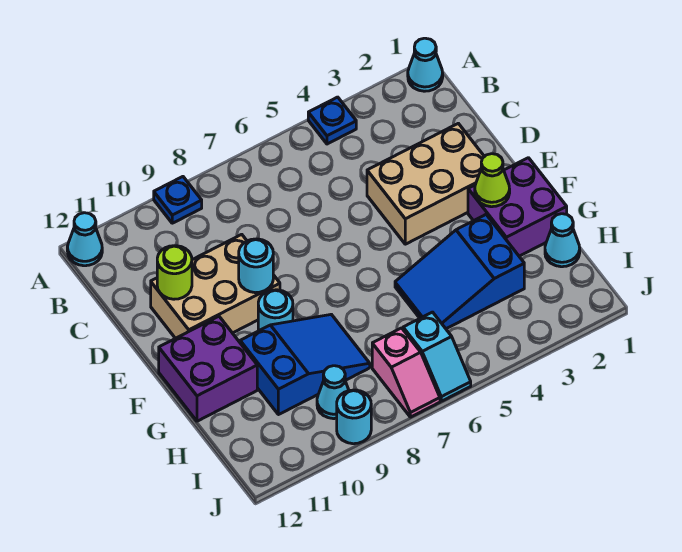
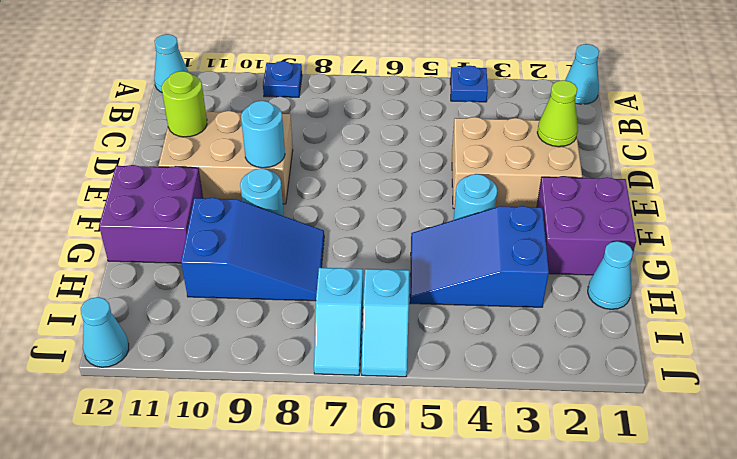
lime 1x1 cone [475,154,510,207] -> lime 1x1 cone moved to [537,80,578,147]
pink 1x2 slope [372,328,440,417] -> cyan 1x2 slope [314,268,363,375]
cyan 1x1 cone [317,366,349,419] -> cyan 1x1 cone moved to [81,297,129,367]
cyan 1x1 round brick [337,390,371,444] -> cyan 1x1 round brick moved to [454,174,497,220]

